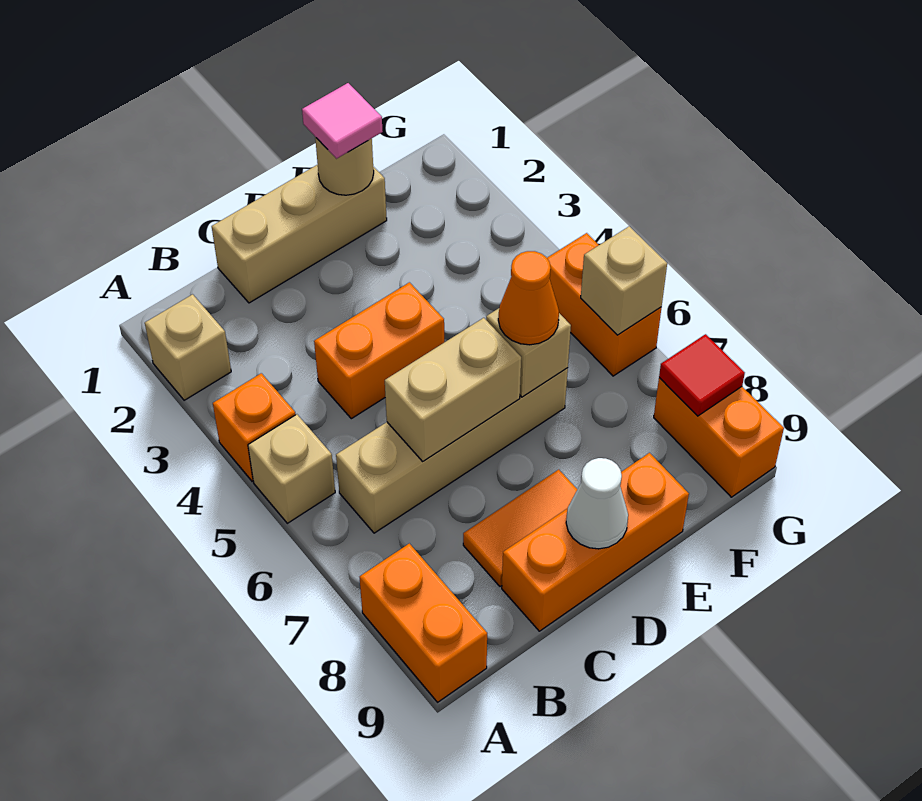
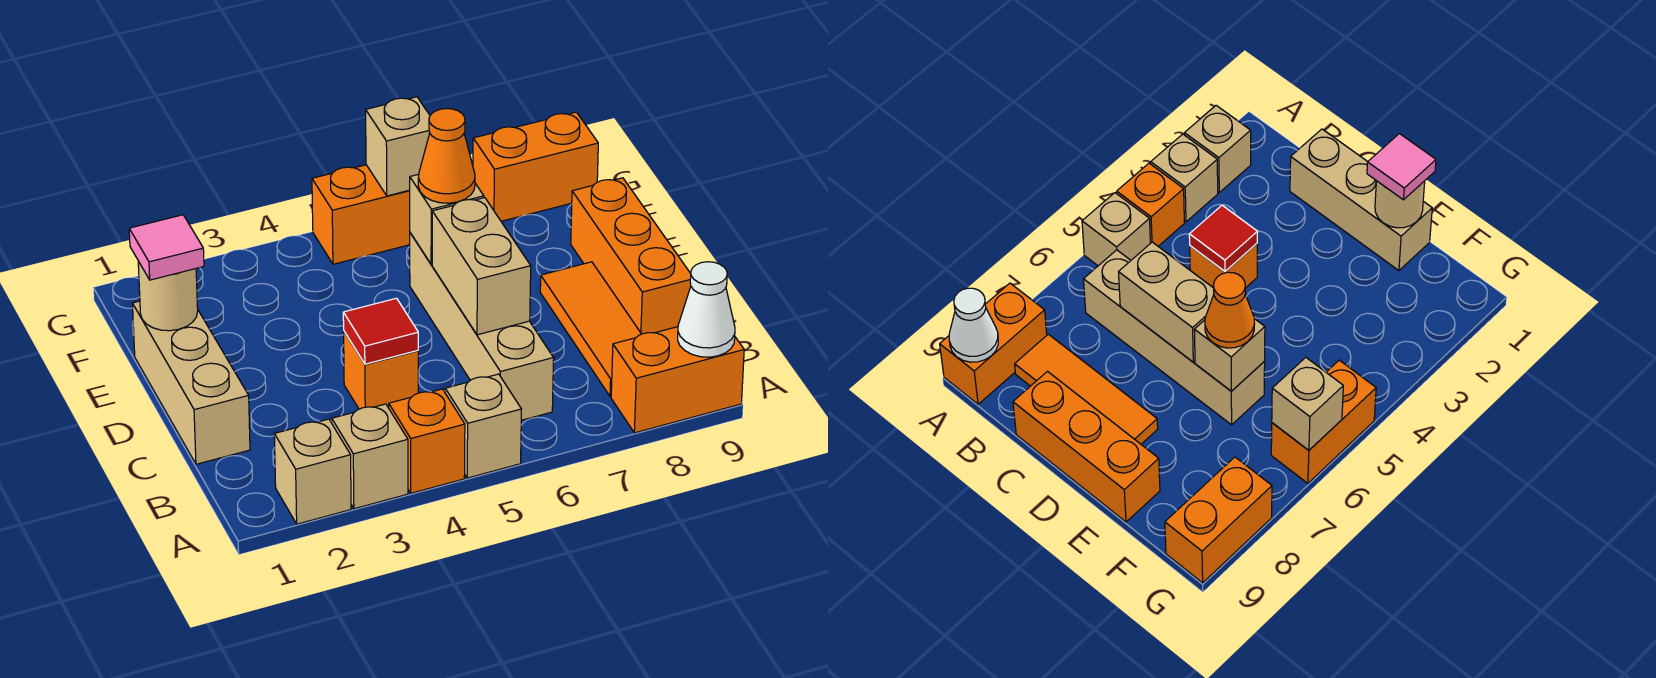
none -> tan 1x1 brick [332,404,408,509]
orange 1x2 brick [314,282,444,419] -> orange 1x1 brick [344,332,418,409]
orange 1x2 tile [463,470,577,586] -> orange 1x3 tile [540,262,641,397]
white 1x1 cone [566,458,628,549] -> white 1x1 cone moved to [678,262,735,357]
red 1x1 tile [659,334,745,416] -> red 1x1 tile moved to [343,298,418,364]

